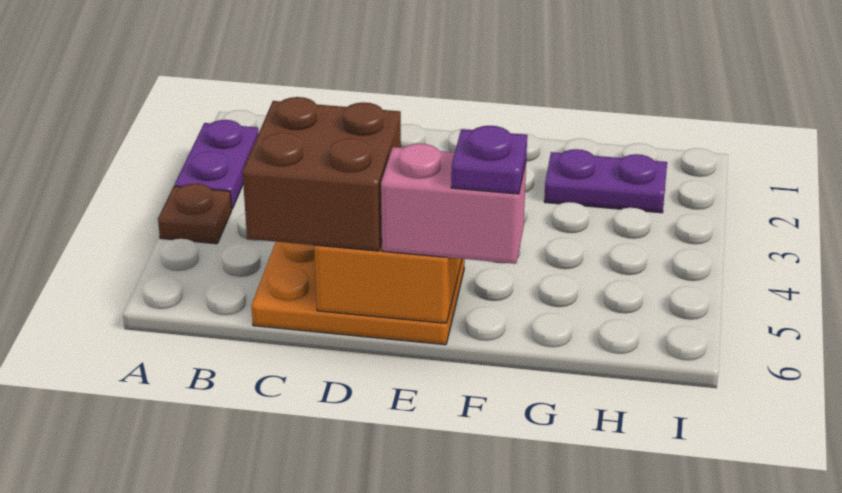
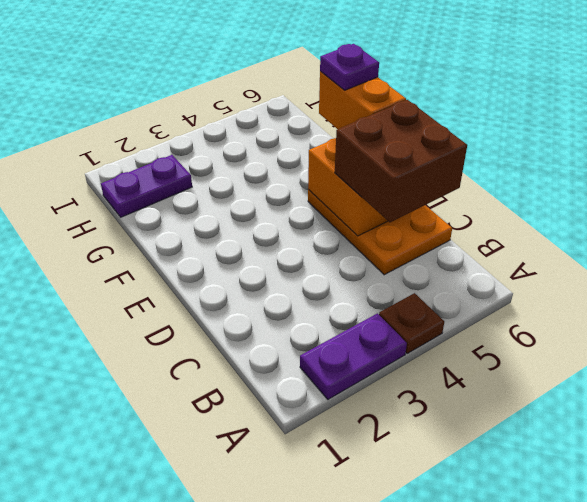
pink 1x2 brick [381,144,526,264] -> orange 1x2 brick [319,71,406,129]
purple 1x2 plate [544,149,667,213] -> purple 1x2 plate turned to [101,155,192,217]

